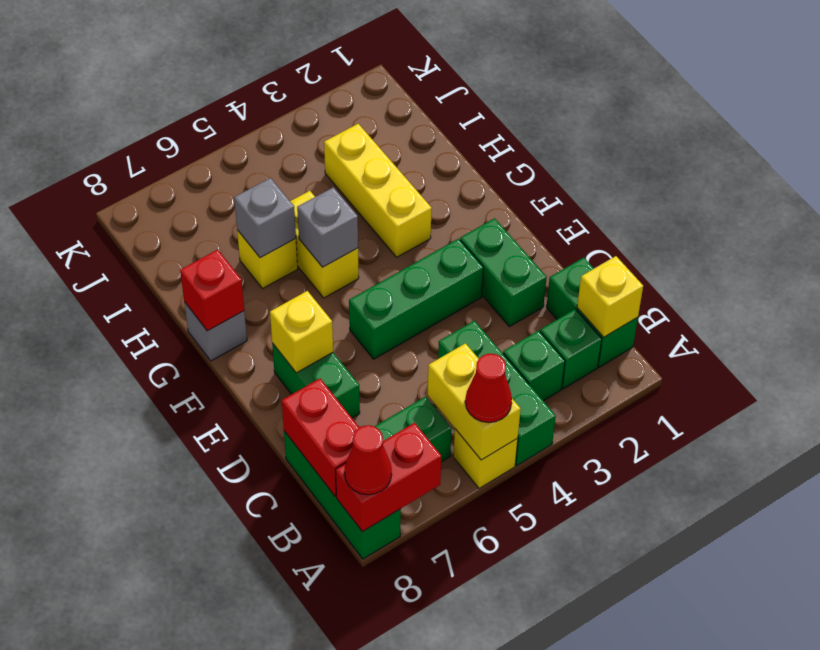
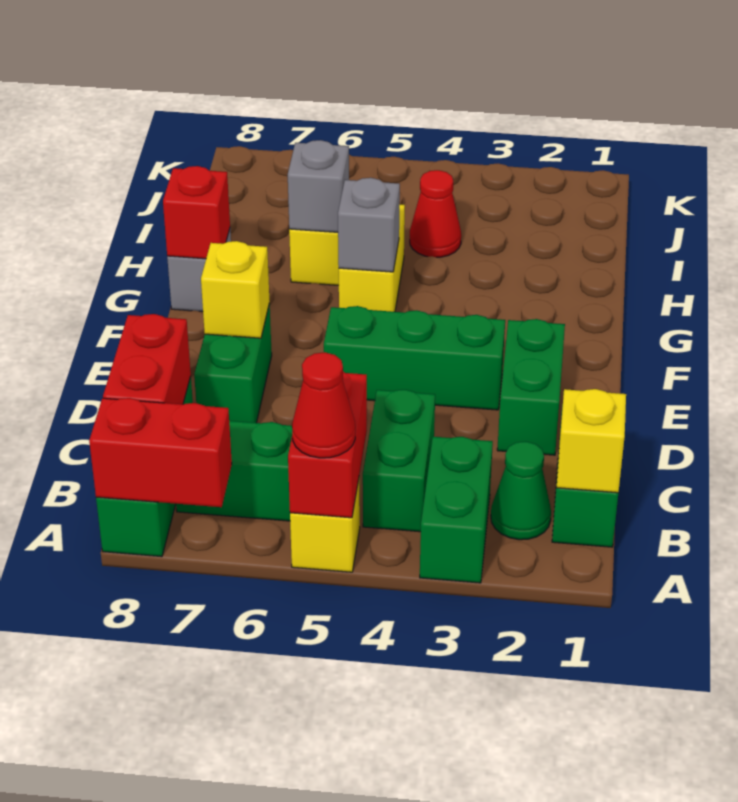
green 1x3 brick [438,321,556,465] -> green 1x2 brick [363,390,435,532]
yellow 1x2 brick [428,343,521,460] -> red 1x2 brick [288,372,367,518]
red 1x1 cone [345,425,392,495] -> red 1x1 cone moved to [410,170,461,257]
green 1x1 brick [540,309,602,389] -> green 1x1 cone [491,442,551,540]
green 1x1 brick [503,331,565,401] -> green 1x2 brick [420,437,493,583]
yellow 1x3 brick [324,124,432,257] -> none

